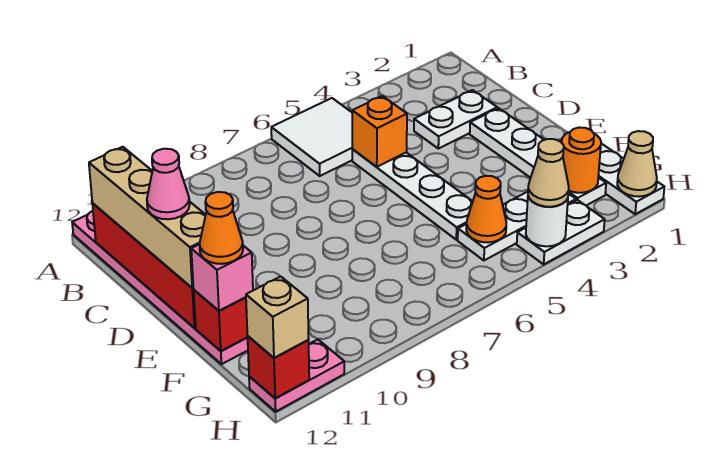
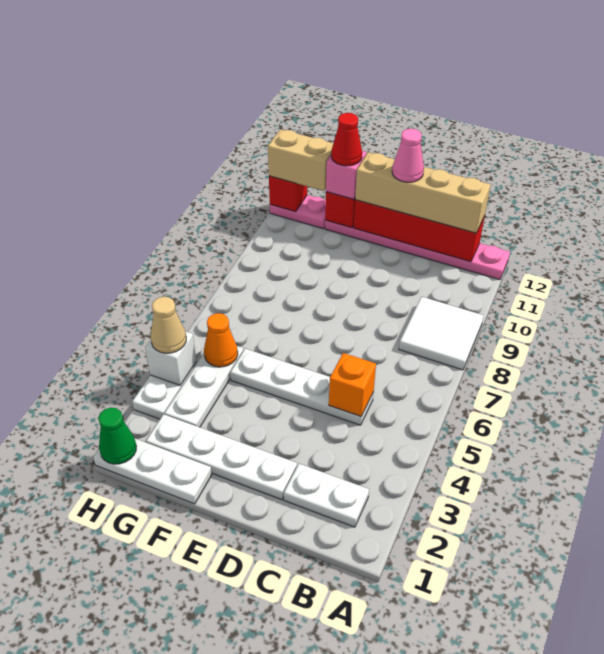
white 2x2 tile [271,98,353,176] -> white 2x2 tile moved to [399,297,484,370]
white 1x2 plate [414,90,497,149] -> white 1x2 plate turned to [284,464,369,527]
orange 1x1 cone [199,192,243,264] -> red 1x1 cone [331,113,362,166]
orange 1x1 round brick [562,127,601,193] -> none
tan 1x1 cone [617,131,657,197] -> green 1x1 cone [98,408,136,464]
white 1x1 round brick [526,196,568,246] -> white 1x1 brick [145,331,196,385]
pink 1x2 plate [249,339,344,411] -> pink 1x2 plate turned to [270,195,326,229]
tan 1x1 brick [246,276,309,358] -> tan 1x2 brick [268,129,333,191]

